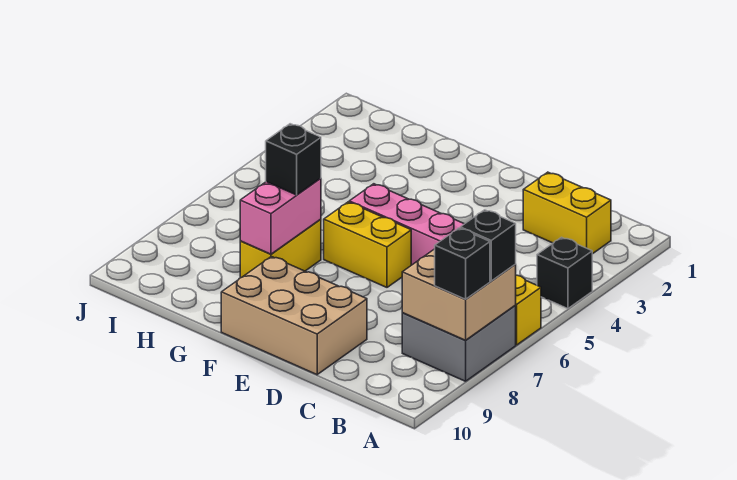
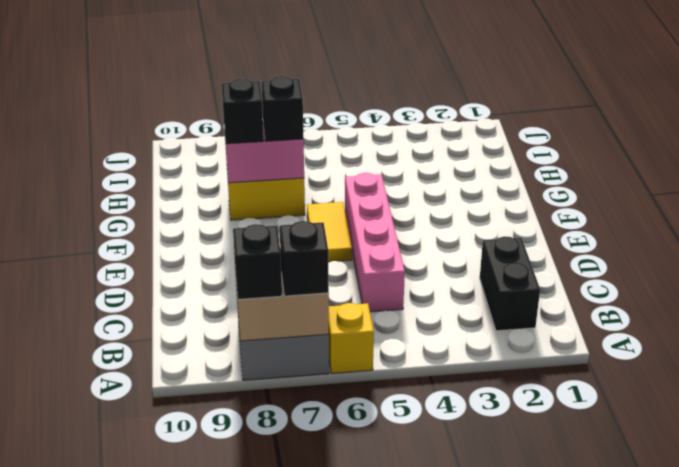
black 1x1 brick [537,237,592,309] -> black 1x1 brick moved to [222,78,264,144]
yellow 1x2 brick [523,172,611,254] -> black 1x2 brick [480,236,540,331]
tan 2x3 brick [221,257,367,375] -> none
yellow 1x2 brick [324,202,411,287] -> yellow 1x2 tile [307,202,352,262]

